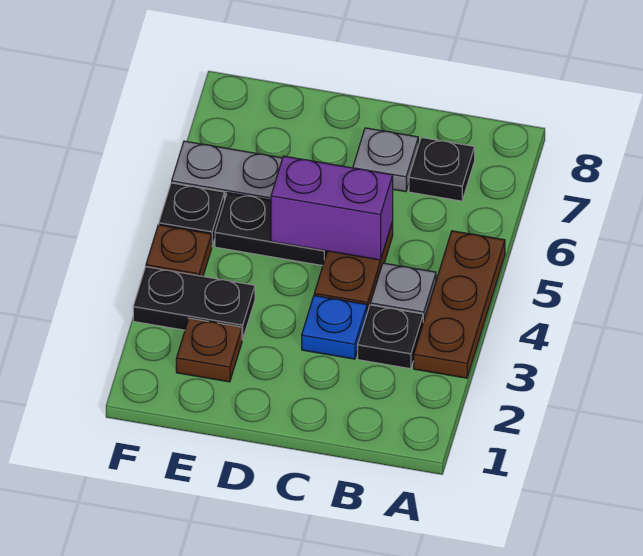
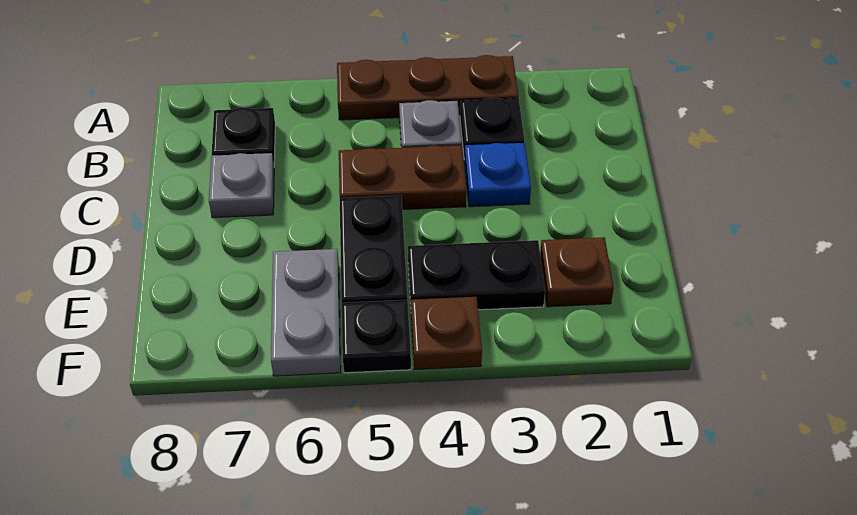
purple 1x2 brick [271,156,393,260] -> none
black 1x2 plate [133,267,255,340] -> black 1x2 plate turned to [408,240,545,310]

